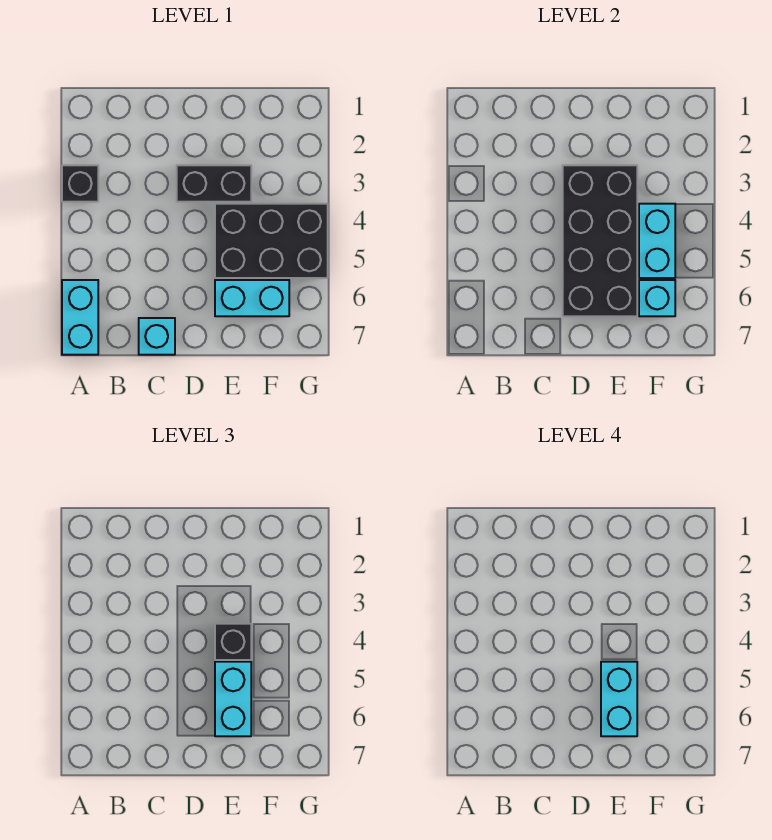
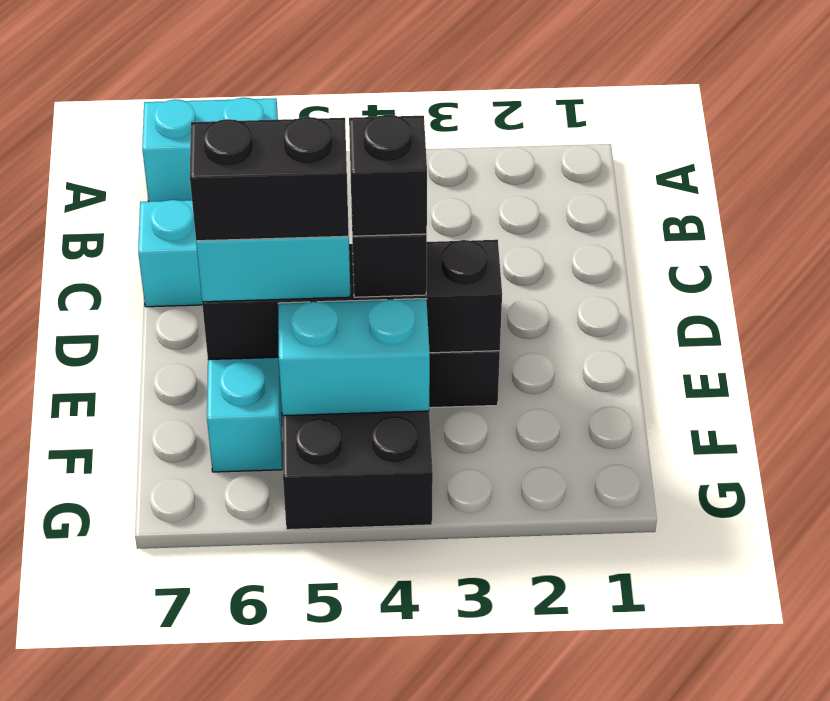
black 1x1 brick [62,165,98,202] -> black 1x1 brick moved to [349,115,427,236]
black 2x4 brick [563,165,637,316] -> black 1x4 brick [202,240,502,360]
cyan 1x2 brick [601,662,637,736] -> black 1x2 brick [190,117,349,241]
cyan 1x1 brick [639,280,675,316] -> none

